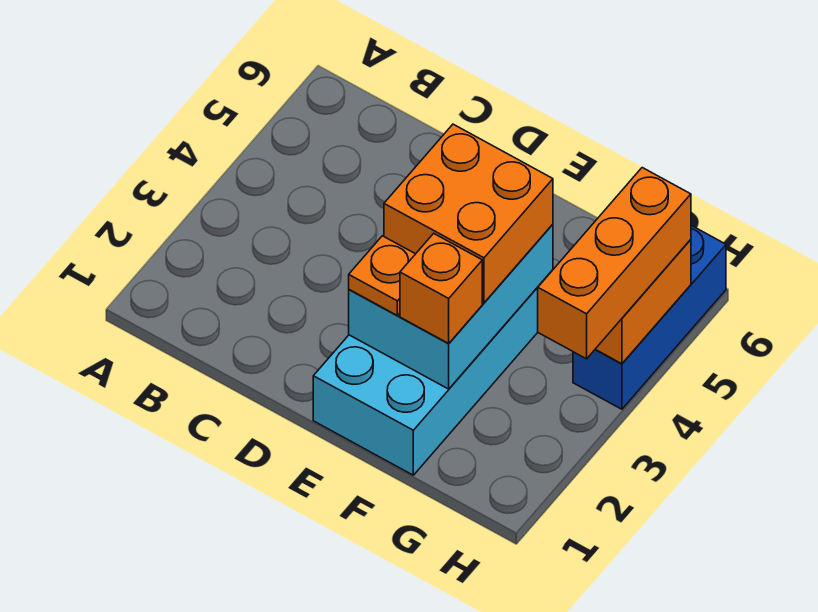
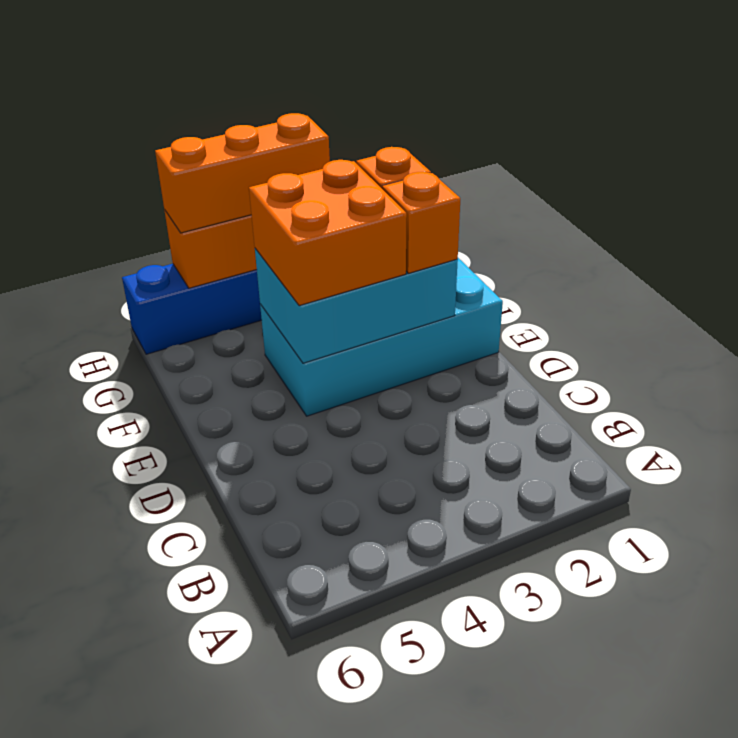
orange 1x1 plate [349,236,415,315] -> orange 1x1 brick [382,172,460,273]

